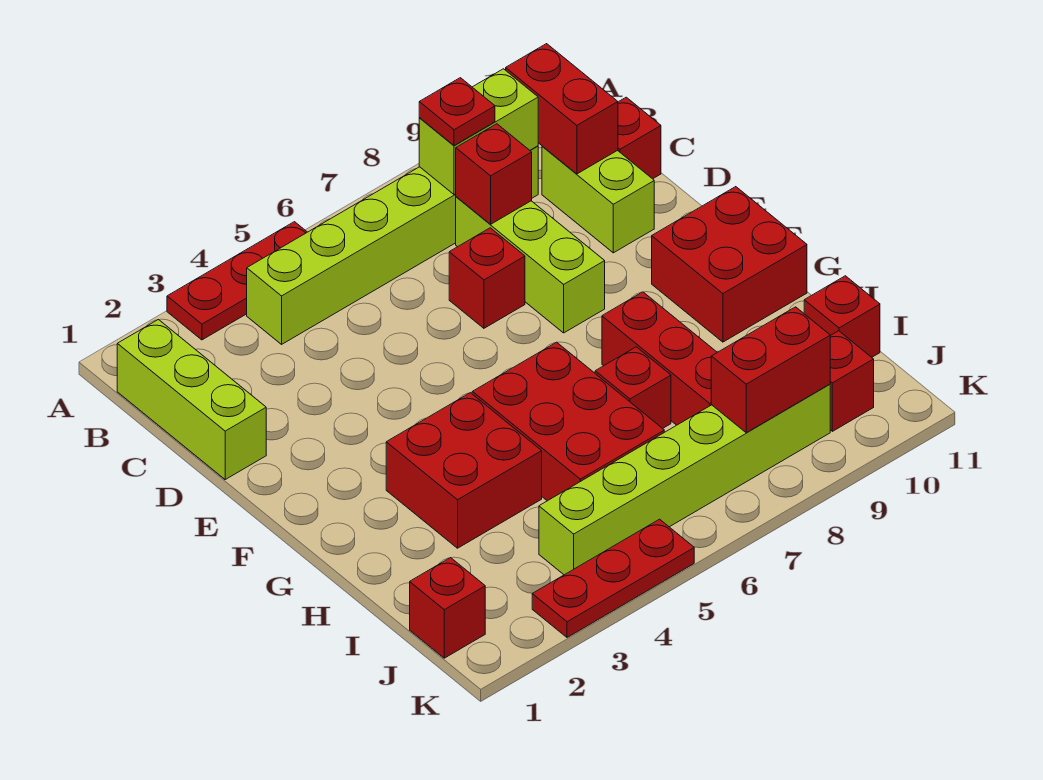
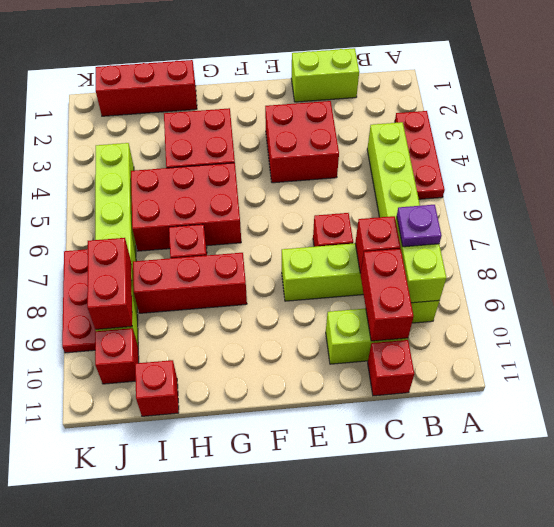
lime 1x3 brick [117,320,266,479] -> lime 1x2 brick [291,48,359,102]
red 1x1 plate [419,78,495,145] -> purple 1x1 plate [397,205,442,247]
red 1x2 brick [506,44,618,174] -> red 1x2 brick turned to [361,249,414,341]
red 2x2 brick [652,187,807,342] -> red 2x2 brick moved to [265,101,339,183]
red 1x1 brick [410,558,485,658] -> red 1x3 brick [96,60,197,116]
red 1x3 plate [532,519,694,637] -> red 1x3 plate moved to [62,249,96,353]

